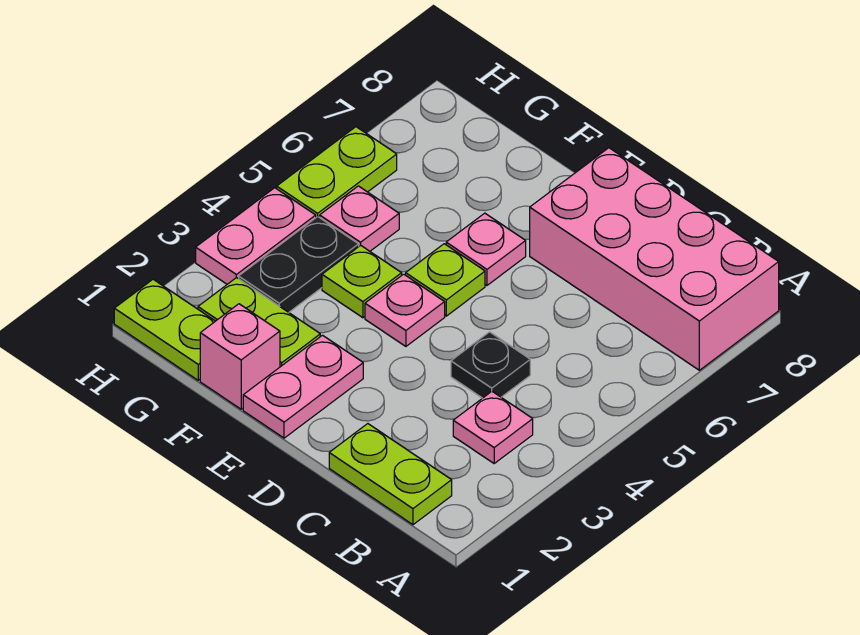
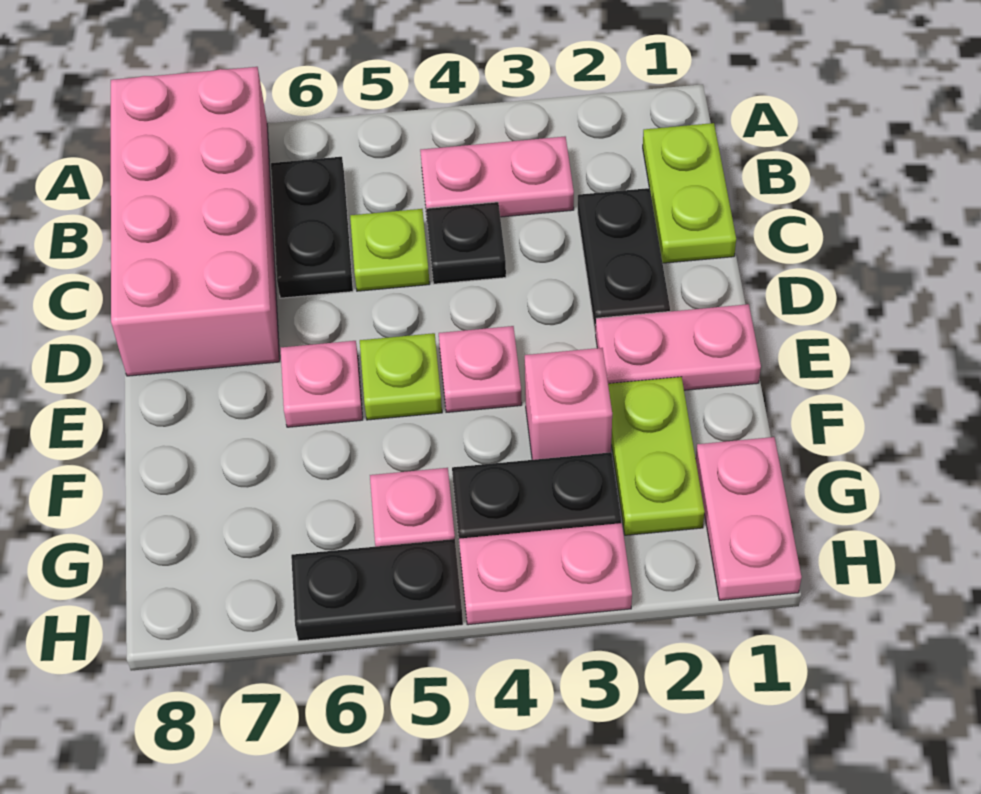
pink 1x1 plate [453,391,533,463] -> pink 1x2 plate [420,137,574,217]
none -> black 1x2 plate [271,157,353,298]
none -> black 1x2 plate [578,188,670,333]
pink 1x1 brick [200,304,280,409] -> pink 1x1 brick moved to [525,348,612,460]
lime 1x1 plate [322,245,402,318] -> lime 1x1 plate moved to [350,209,430,291]
lime 1x2 plate [114,279,215,380] -> pink 1x2 plate [696,437,802,600]
lime 1x2 plate [277,127,397,217] -> black 1x2 plate [291,539,463,641]

